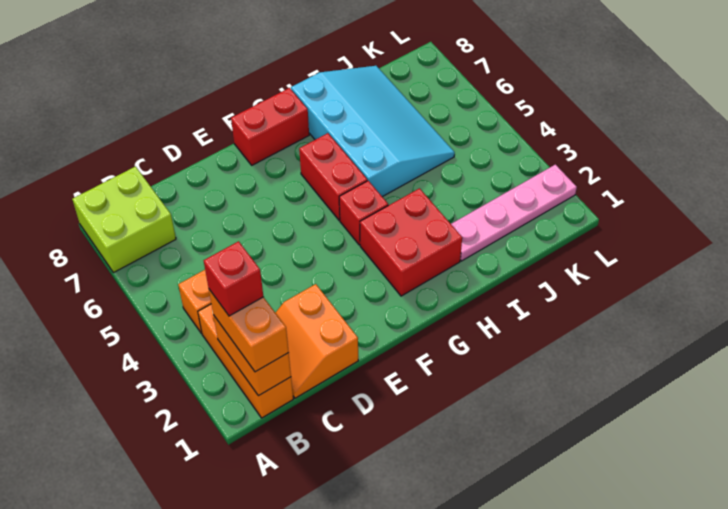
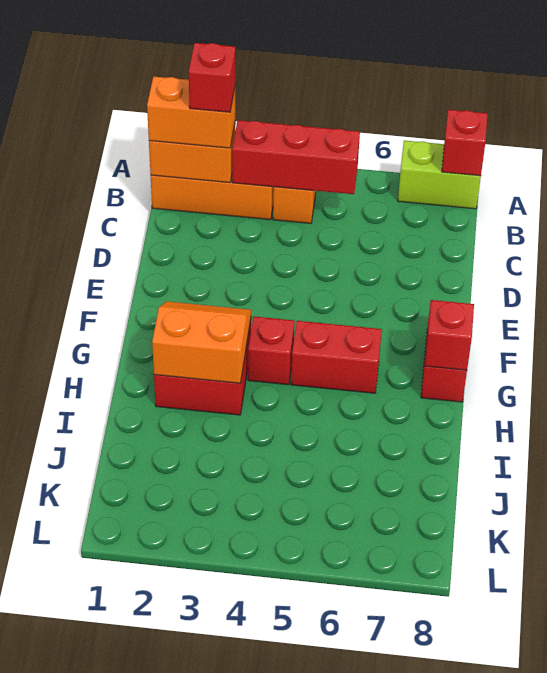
lime 2x2 brick [72,167,176,273] -> lime 1x2 brick [398,141,481,209]
none -> red 1x1 brick [442,110,488,176]
none -> red 1x3 brick [232,120,360,194]
orange 2x2 slope [276,284,358,398] -> orange 2x2 slope moved to [152,301,251,383]
none -> red 1x1 brick [425,300,474,370]
cyan 3x4 slope [291,66,455,197] -> none
pink 1x4 plate [451,165,577,261] -> none

